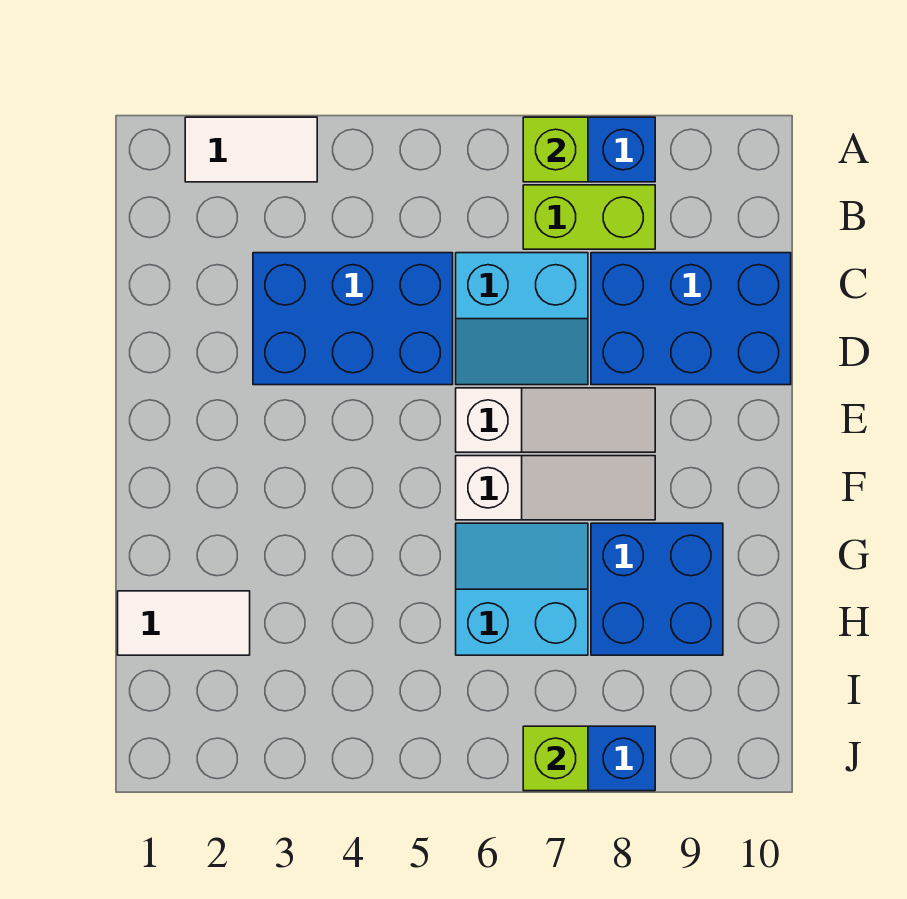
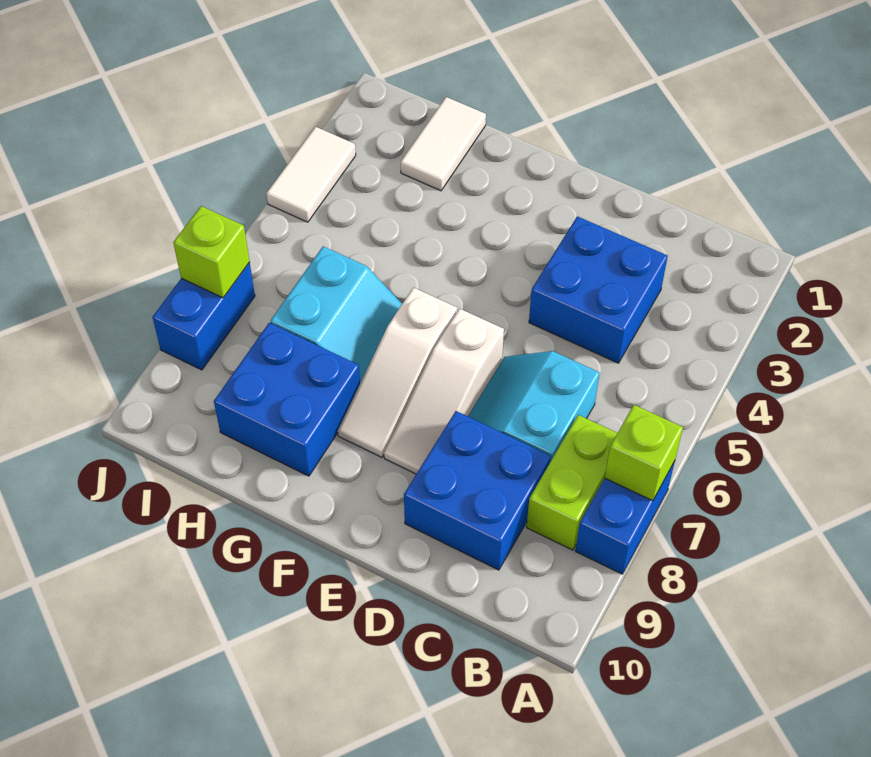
white 1x2 tile [185,117,317,182] -> white 1x2 tile moved to [266,127,356,222]
blue 2x3 brick [253,253,453,385] -> blue 2x2 brick [529,216,668,363]
blue 2x3 brick [591,253,791,385] -> blue 2x2 brick [404,411,551,570]

